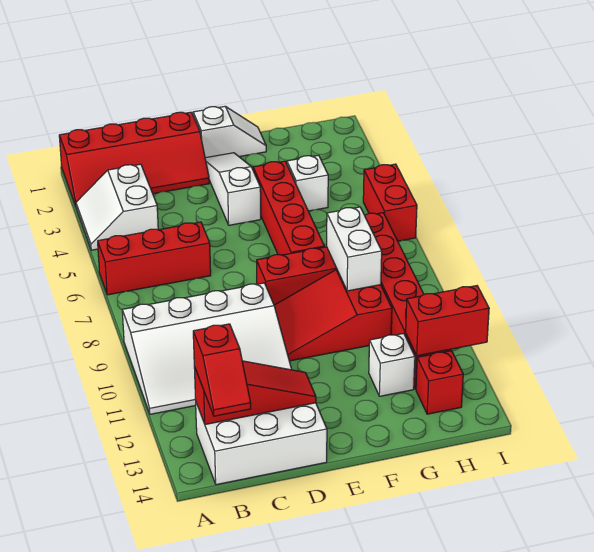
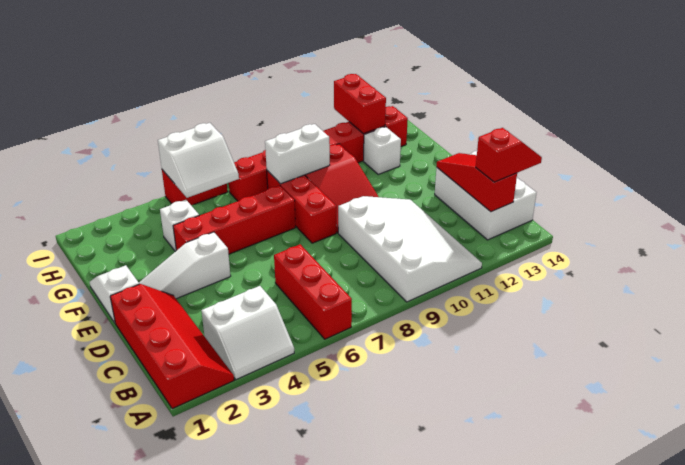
none -> white 2x2 slope [158,123,239,198]

